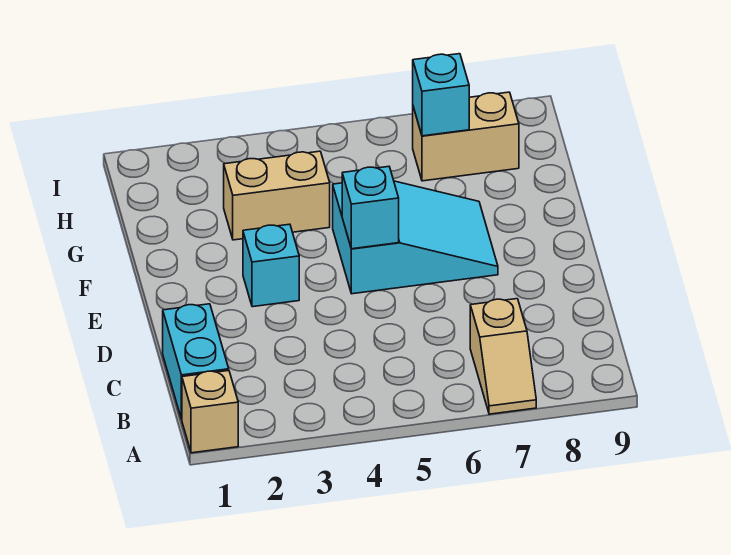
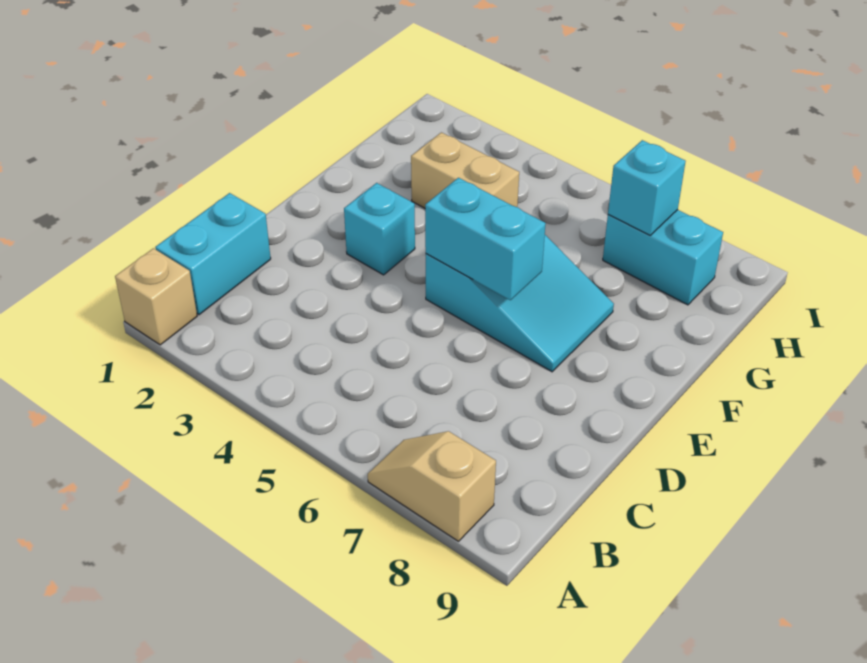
tan 1x2 slope [470,299,536,414] -> tan 1x2 slope turned to [368,431,496,541]
cyan 1x1 brick [342,167,399,249] -> cyan 1x2 brick [425,178,546,300]
tan 1x2 brick [413,92,519,181] -> cyan 1x2 brick [603,210,723,305]

